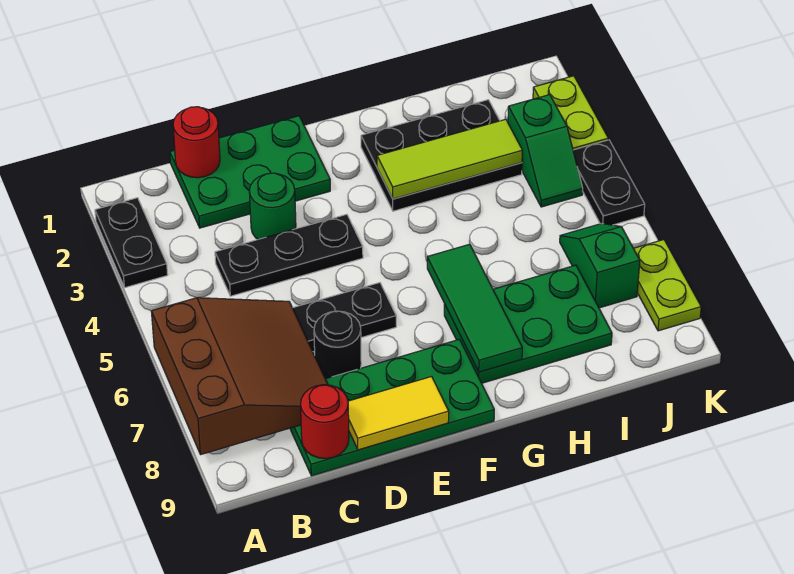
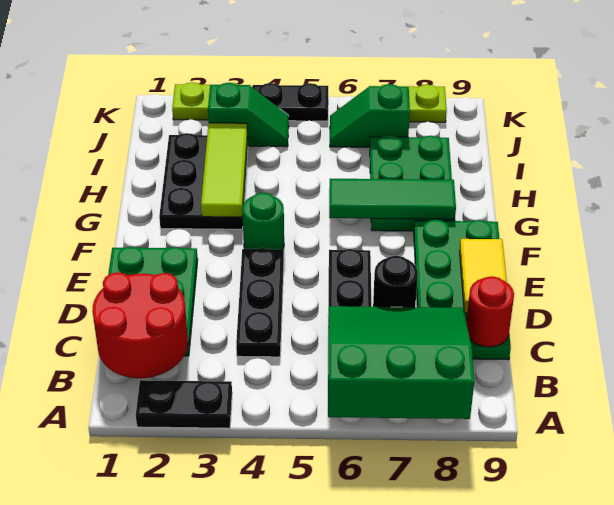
brown 3x3 slope [151,298,328,455] -> green 3x3 slope [328,306,474,419]
red 1x1 round brick [173,107,220,178] -> red 2x2 round brick [92,272,188,378]
green 1x1 round brick [249,173,296,239] -> green 1x1 round brick moved to [242,193,284,249]

